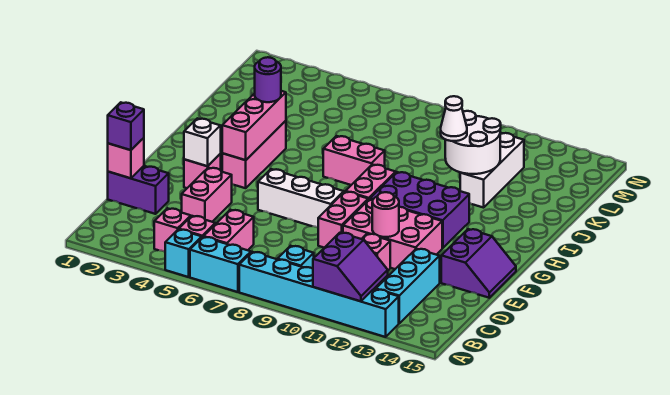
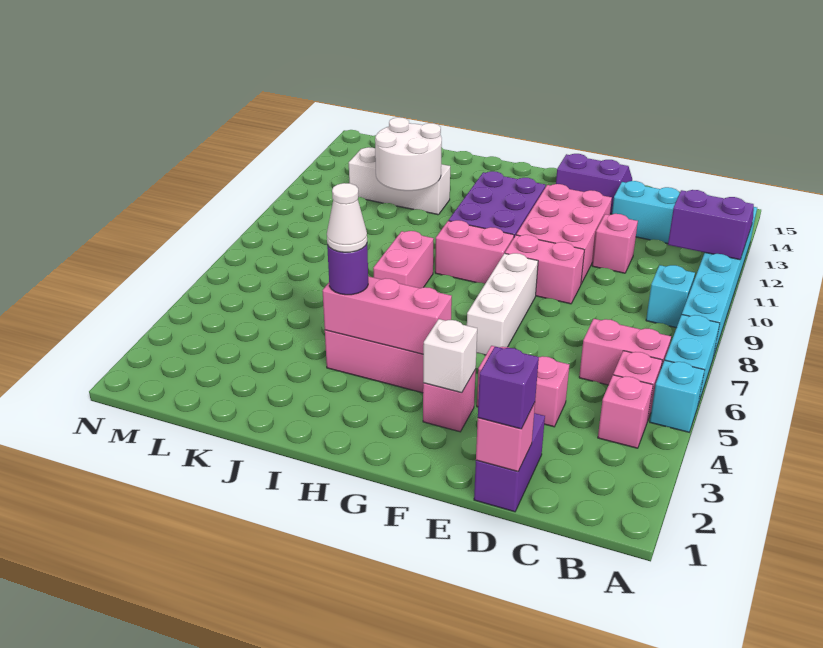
pink 1x1 round brick [372,192,399,237] -> none
white 1x1 cone [441,96,467,141] -> white 1x1 cone moved to [327,183,367,252]

